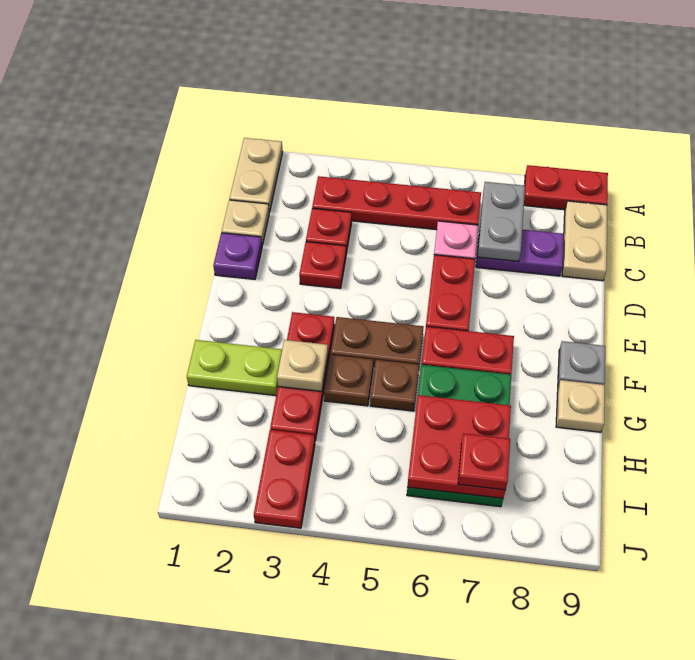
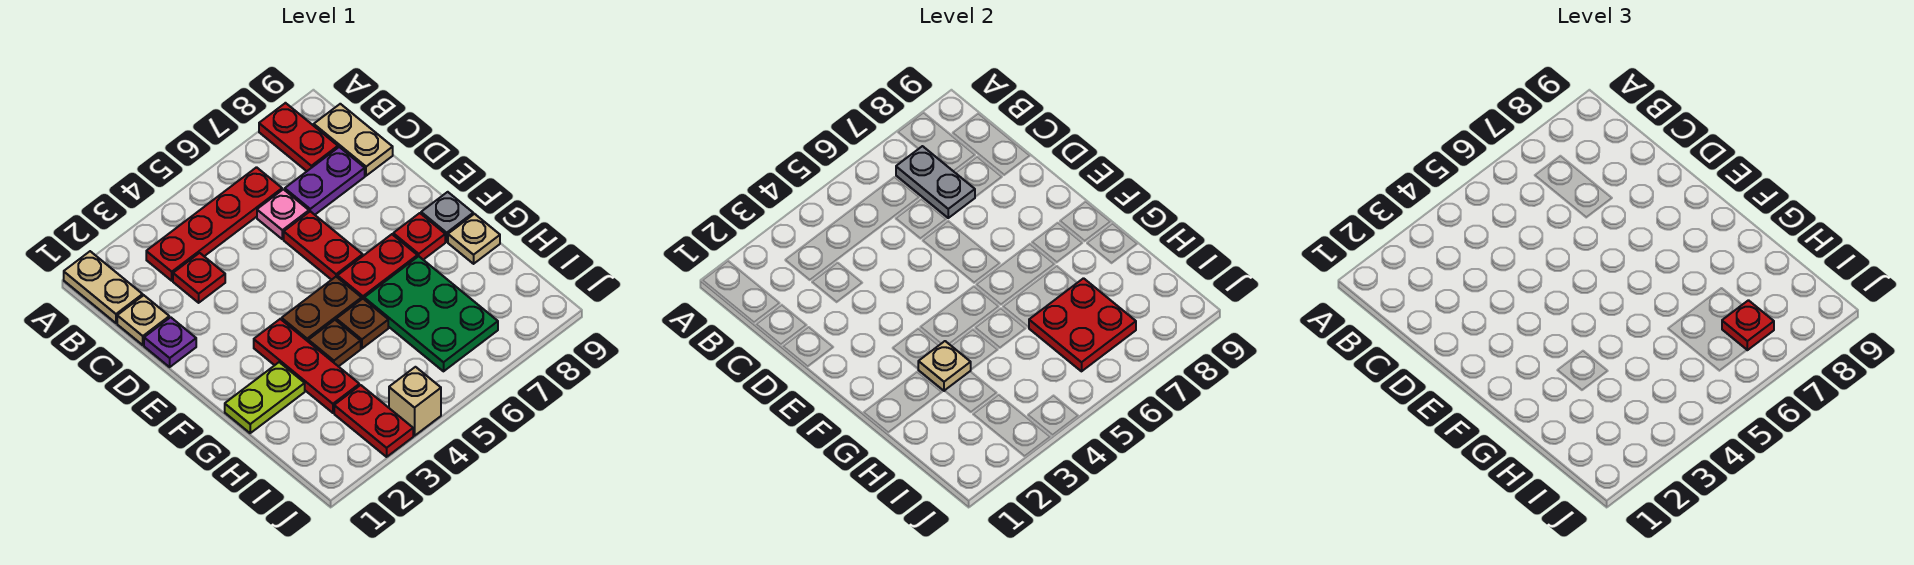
red 1x2 plate [524,165,608,210] -> red 1x2 plate turned to [259,103,338,171]
red 1x1 plate [299,242,346,288] -> red 1x1 plate moved to [393,213,445,260]
none -> tan 1x1 brick [389,367,441,436]

